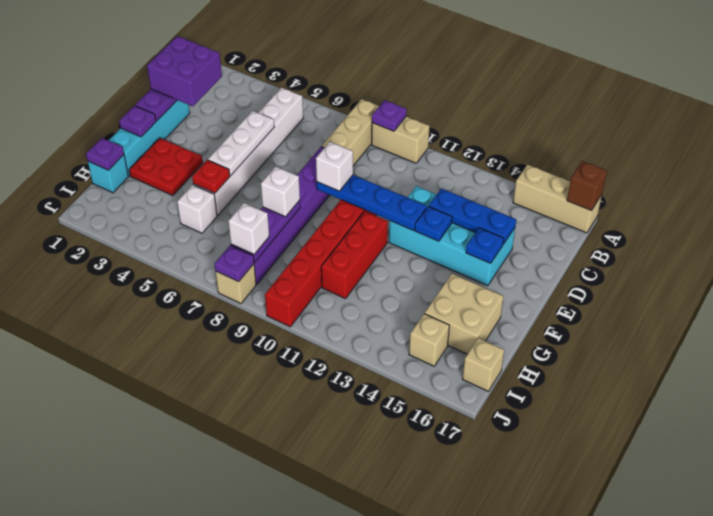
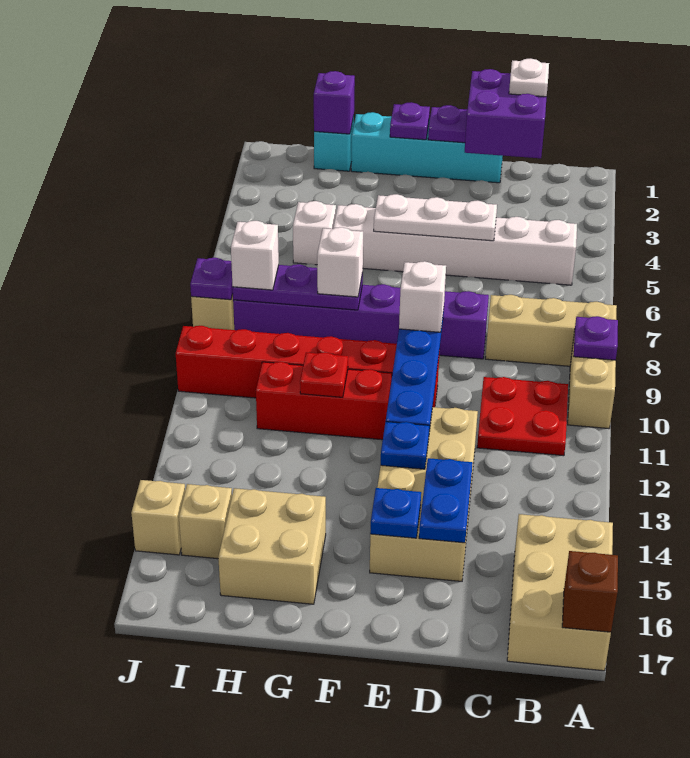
tan 1x3 brick [513,165,602,233] -> tan 2x3 brick [507,514,613,671]
none -> white 1x1 plate [509,59,549,97]
cyan 2x4 brick [389,186,515,286] -> tan 2x4 brick [370,407,478,581]
blue 1x3 plate [429,189,516,244] -> blue 1x2 plate [419,458,473,543]
red 2x2 plate [129,138,203,196] -> red 2x2 plate moved to [477,377,568,456]
red 1x1 plate [192,160,230,193] -> red 1x1 plate moved to [300,352,348,397]
purple 1x1 plate [86,138,124,170] -> purple 1x1 brick [314,71,355,134]
tan 1x1 brick [463,338,504,391] -> tan 1x1 brick moved to [131,480,185,555]

